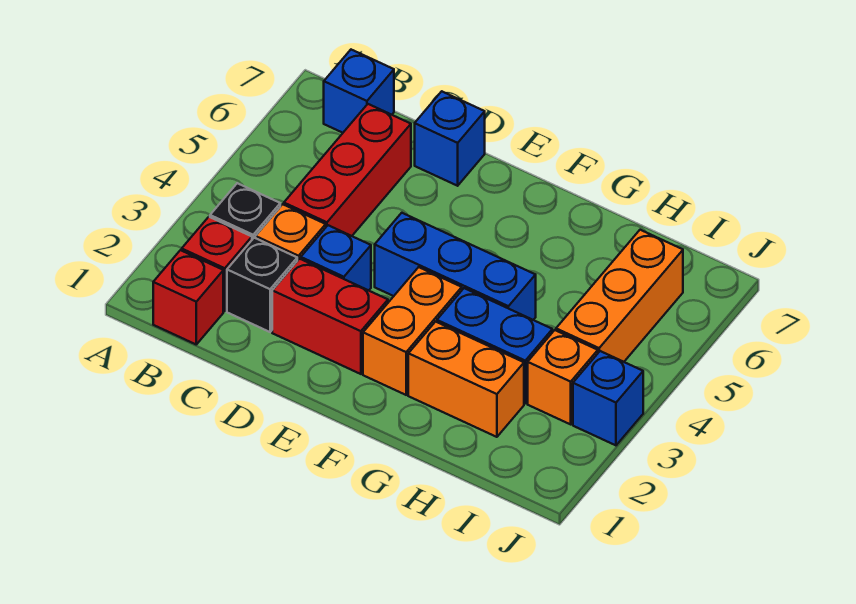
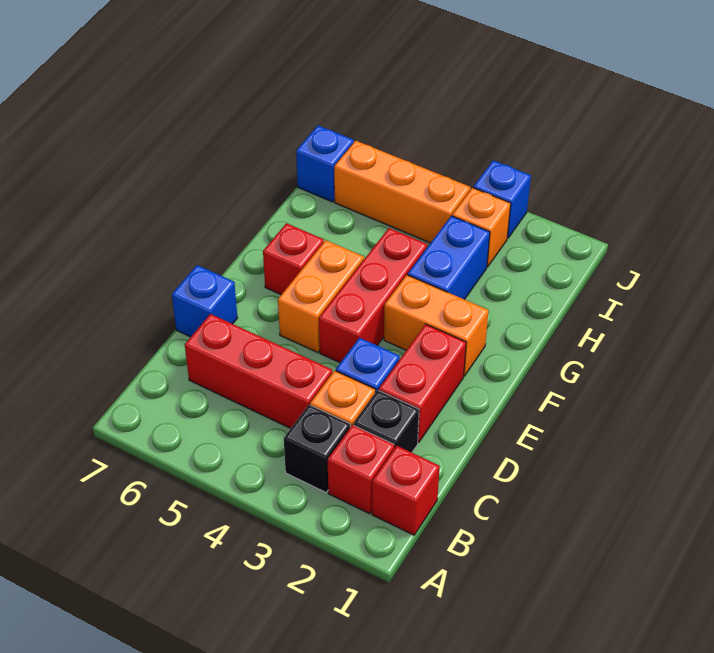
blue 1x1 brick [324,50,394,133] -> blue 1x1 brick moved to [296,126,354,202]
blue 1x3 brick [375,213,536,320] -> red 1x3 brick [319,228,427,363]
none -> red 1x1 brick [263,223,324,295]
orange 1x2 brick [408,322,524,437] -> orange 1x2 brick moved to [278,240,364,352]

